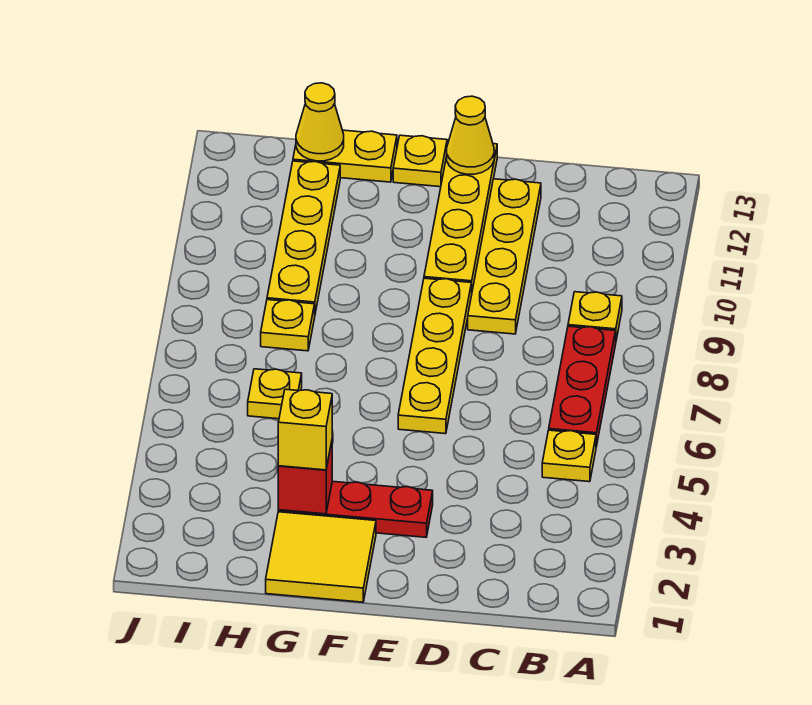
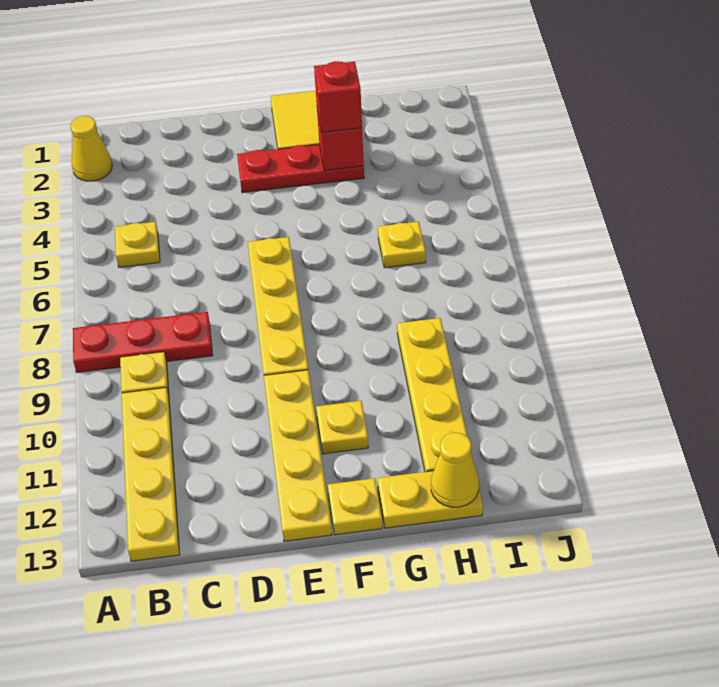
red 1x3 plate [549,326,616,447] -> red 1x3 plate turned to [73,312,213,372]
yellow 1x4 plate [468,179,541,334] -> yellow 1x4 plate moved to [122,387,180,561]
yellow 1x1 cone [447,96,494,174] -> yellow 1x1 cone moved to [70,116,112,181]
yellow 1x1 brick [278,389,332,470] -> red 1x1 brick [314,61,362,132]
yellow 1x1 plate [261,300,315,351] -> yellow 1x1 plate moved to [316,401,368,454]

